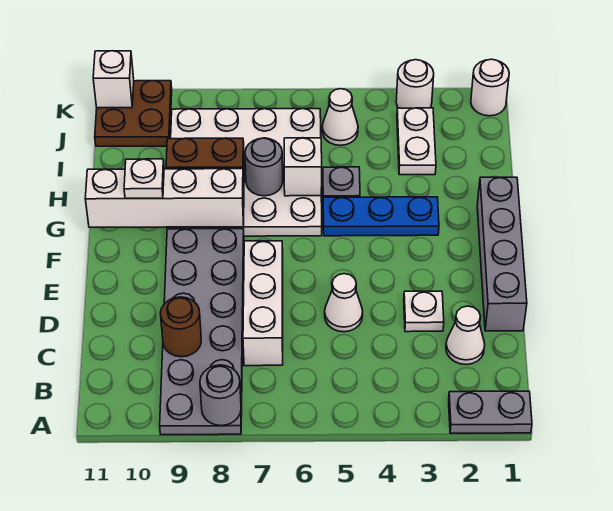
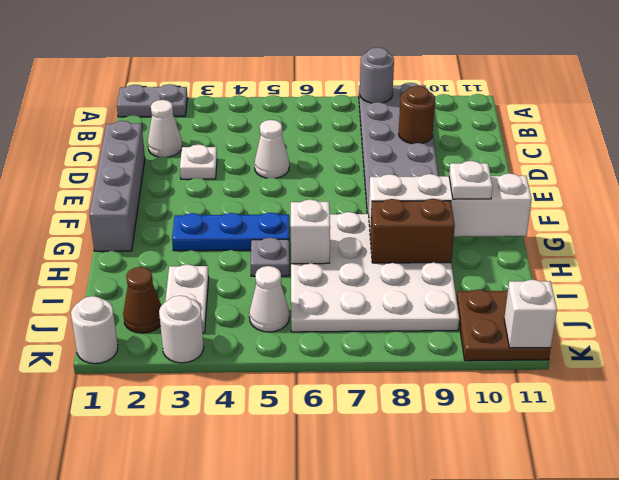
white 1x3 brick [243,241,283,366] -> none
grey 1x1 round brick [245,138,283,196] -> none
none -> brown 1x1 cone [123,267,161,333]

